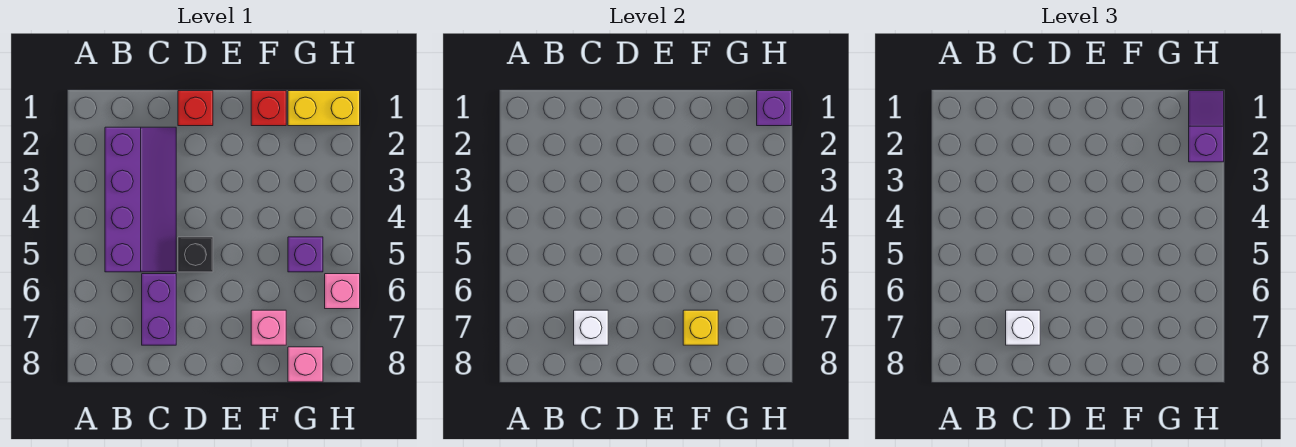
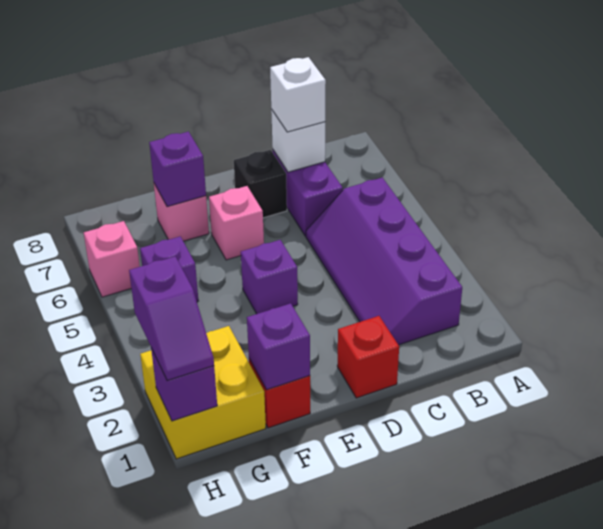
black 1x1 brick [178,237,213,272] -> black 1x1 brick moved to [234,150,287,218]
none -> purple 1x1 brick [241,240,298,314]
none -> purple 1x1 brick [247,303,310,390]
yellow 1x1 brick [683,310,718,345] -> purple 1x1 brick [149,132,206,207]
yellow 1x2 brick [288,91,360,126] -> yellow 2x2 brick [140,326,266,459]
pink 1x1 brick [288,347,323,382] -> pink 1x1 brick moved to [209,186,264,260]

